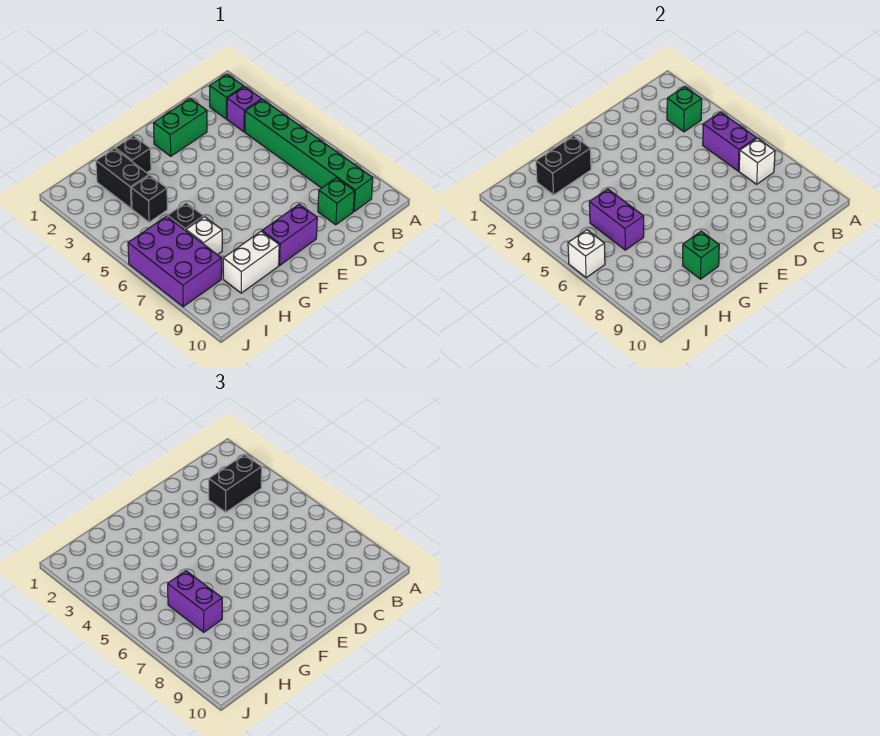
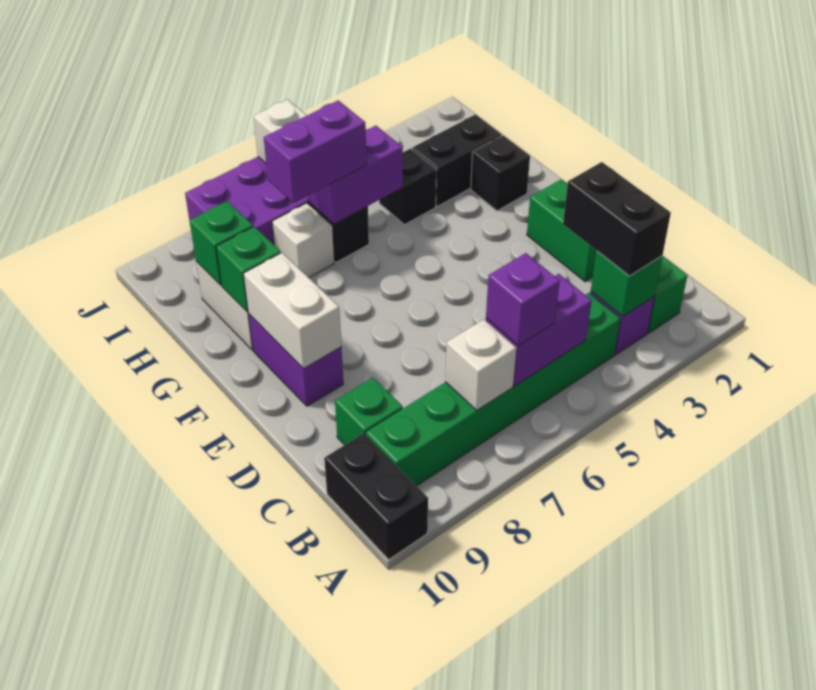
none -> purple 1x1 brick [486,253,560,346]
none -> white 1x2 brick [244,253,341,369]
black 1x2 brick [536,136,591,195] -> black 1x2 brick moved to [324,433,428,560]
none -> green 1x1 brick [190,201,253,285]

